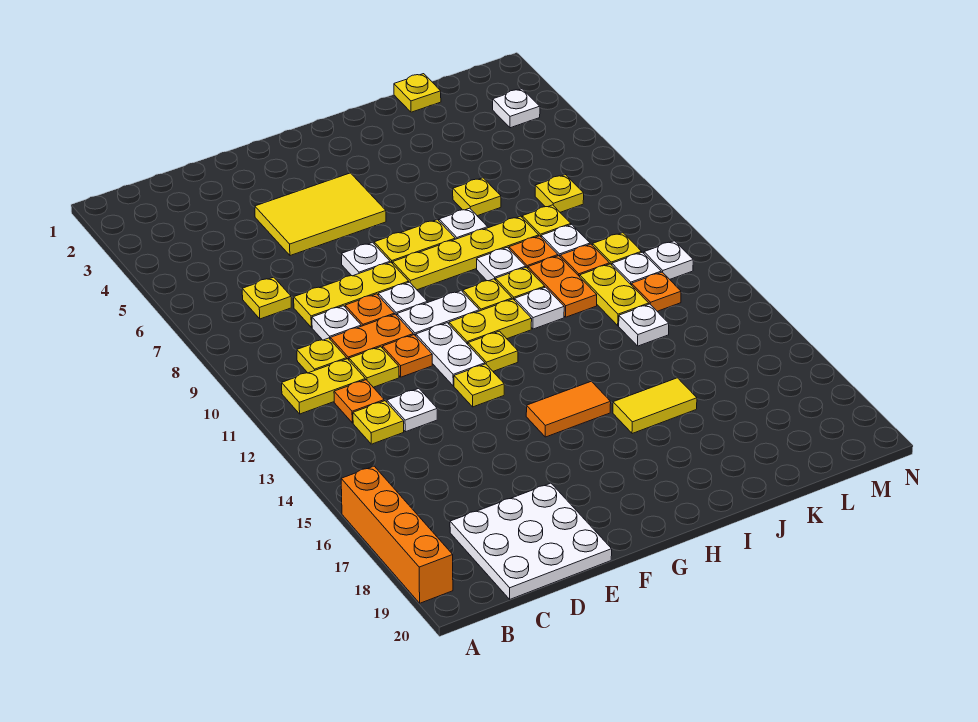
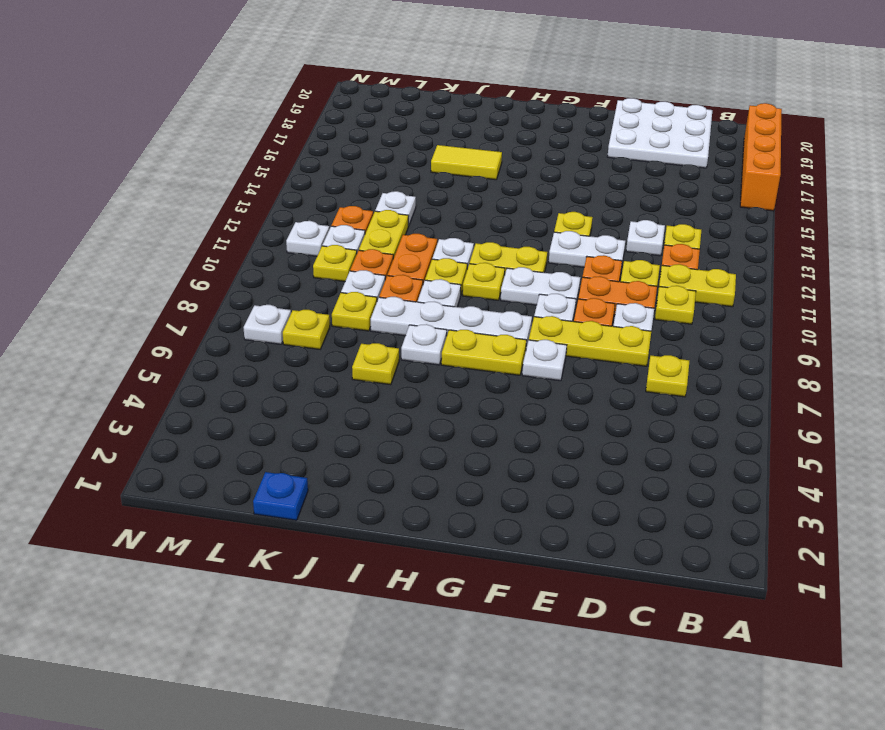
yellow 2x3 tile [255,173,386,256] -> none
white 1x2 plate [416,323,485,386] -> white 1x2 plate turned to [549,231,625,267]
yellow 1x4 plate [393,216,539,290] -> white 1x4 plate [371,297,532,348]
yellow 1x1 plate [468,331,518,371] -> none
orange 1x2 tile [526,381,611,437] -> none
yellow 1x1 plate [394,74,441,112] -> blue 1x1 plate [253,472,308,520]
white 1x1 plate [493,89,540,128] -> white 1x1 plate moved to [244,305,291,344]

